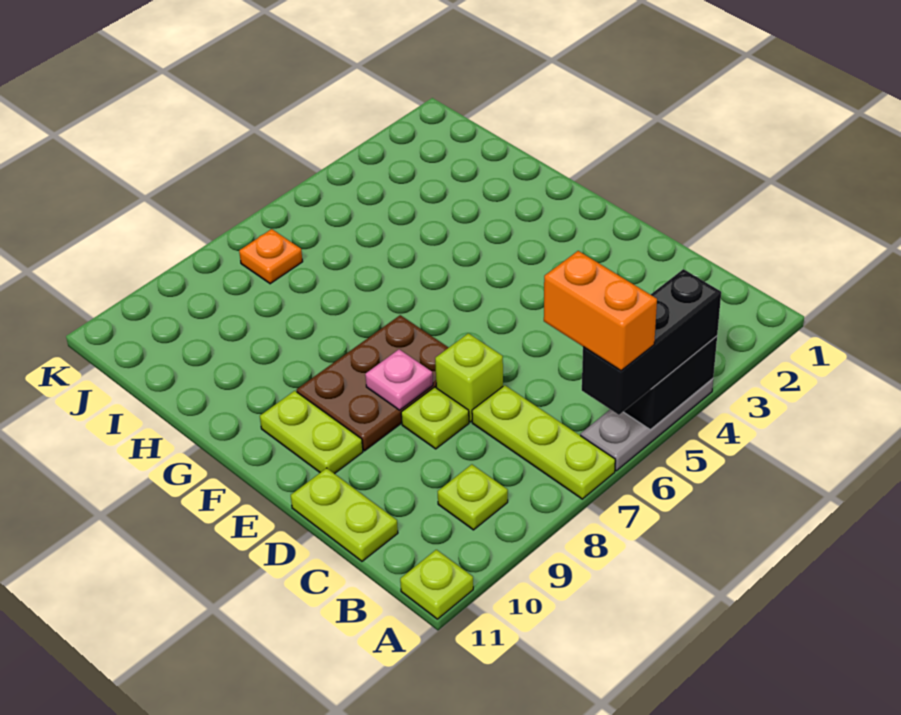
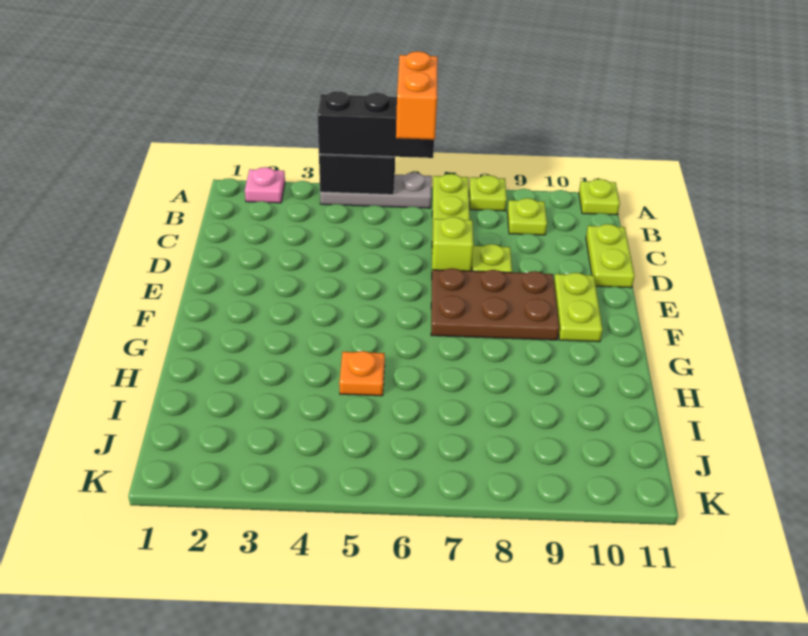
none -> lime 1x1 plate [469,175,507,211]
pink 1x1 plate [365,349,433,410] -> pink 1x1 plate moved to [245,167,285,203]
orange 1x1 plate [239,229,303,284] -> orange 1x1 plate moved to [339,351,385,396]

